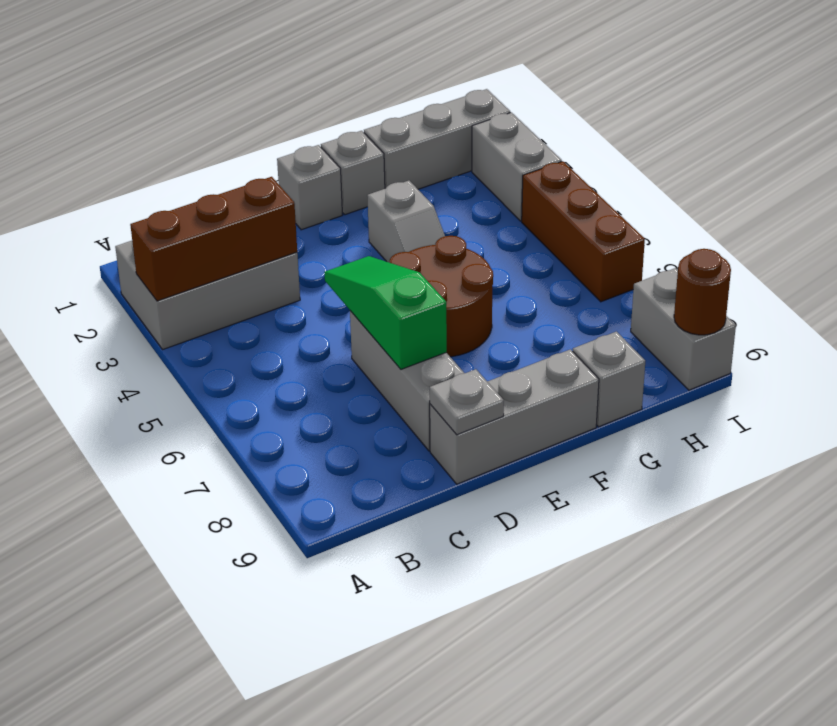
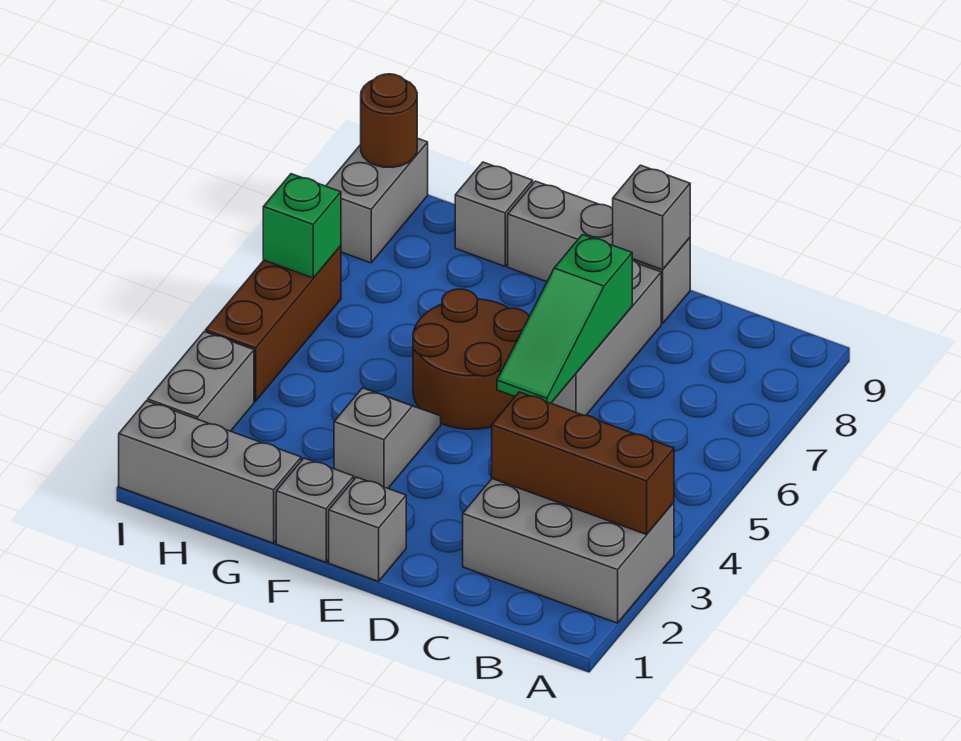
grey 1x1 plate [430,369,504,435] -> grey 1x1 brick [613,165,690,270]
none -> green 1x1 brick [263,174,341,278]

